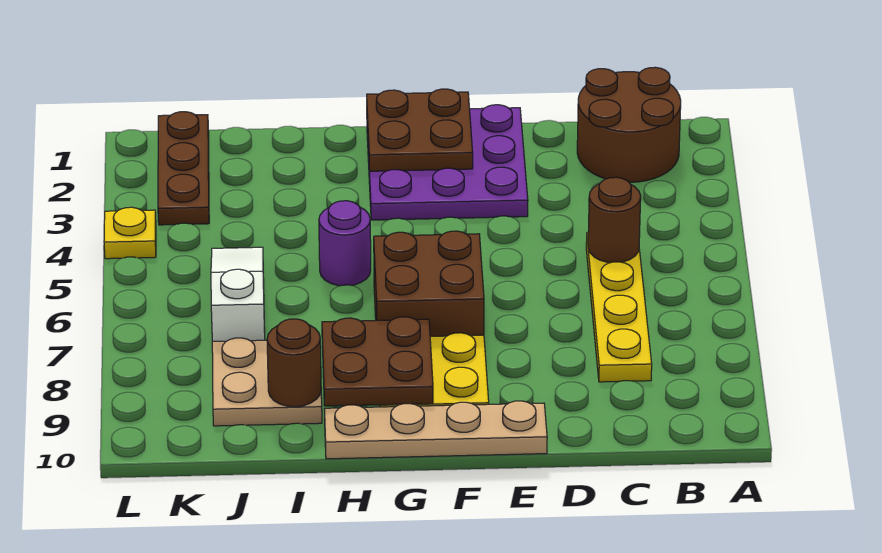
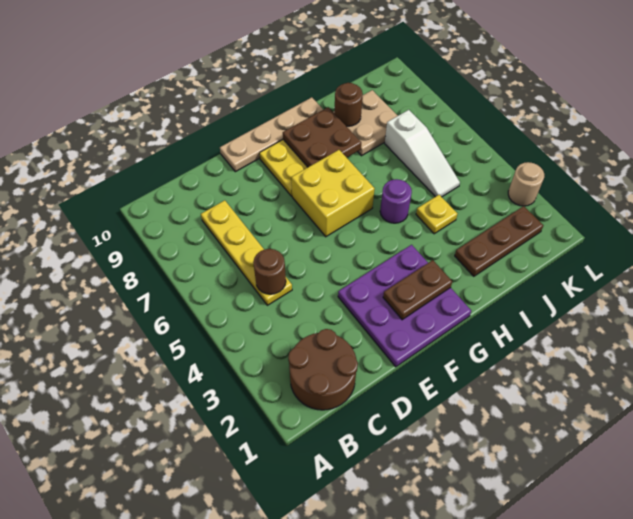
brown 2x2 plate [367,89,473,171] -> brown 1x2 plate [383,260,452,320]
brown 2x2 brick [374,231,484,336] -> yellow 2x2 brick [291,150,375,237]
brown 1x3 plate [158,112,209,225] -> brown 1x3 plate turned to [455,206,543,276]
none -> tan 1x1 round brick [508,162,544,206]
yellow 1x1 plate [104,207,156,259] -> yellow 1x1 plate moved to [416,195,458,234]

